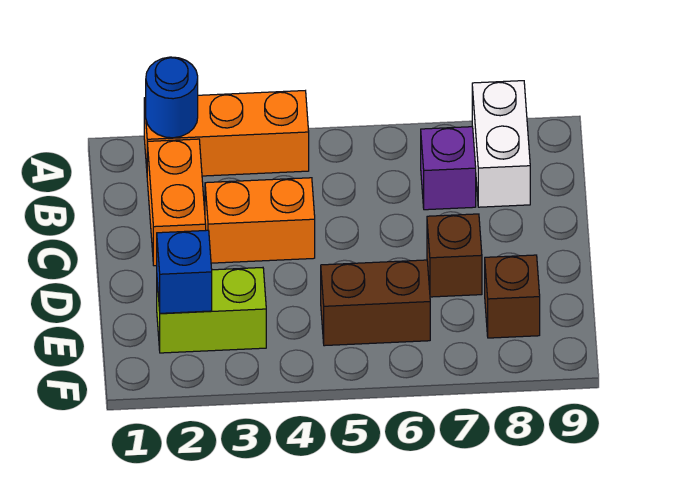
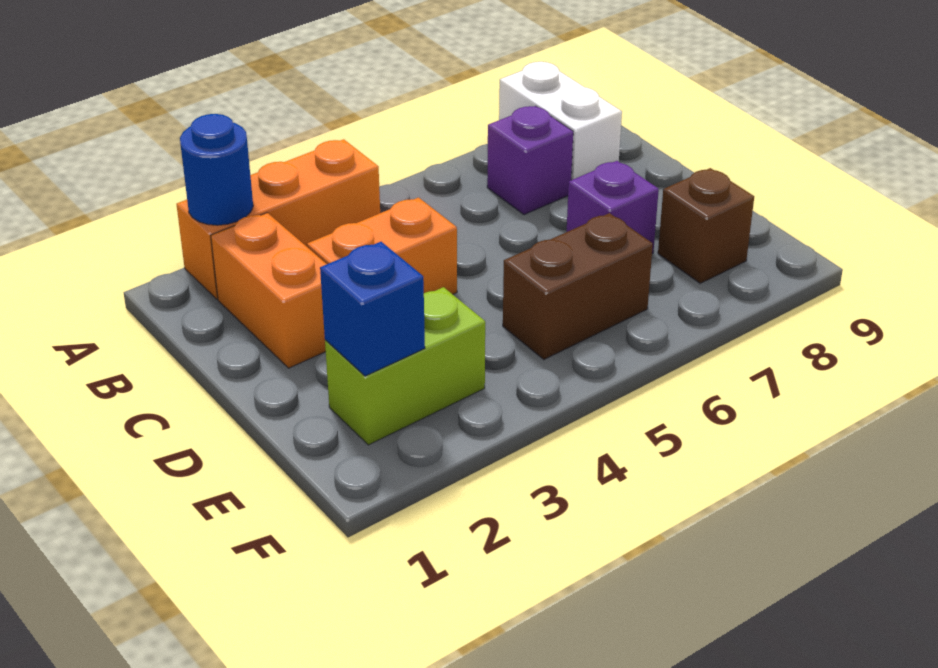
brown 1x1 brick [427,214,482,297] -> purple 1x1 brick [567,161,659,254]

